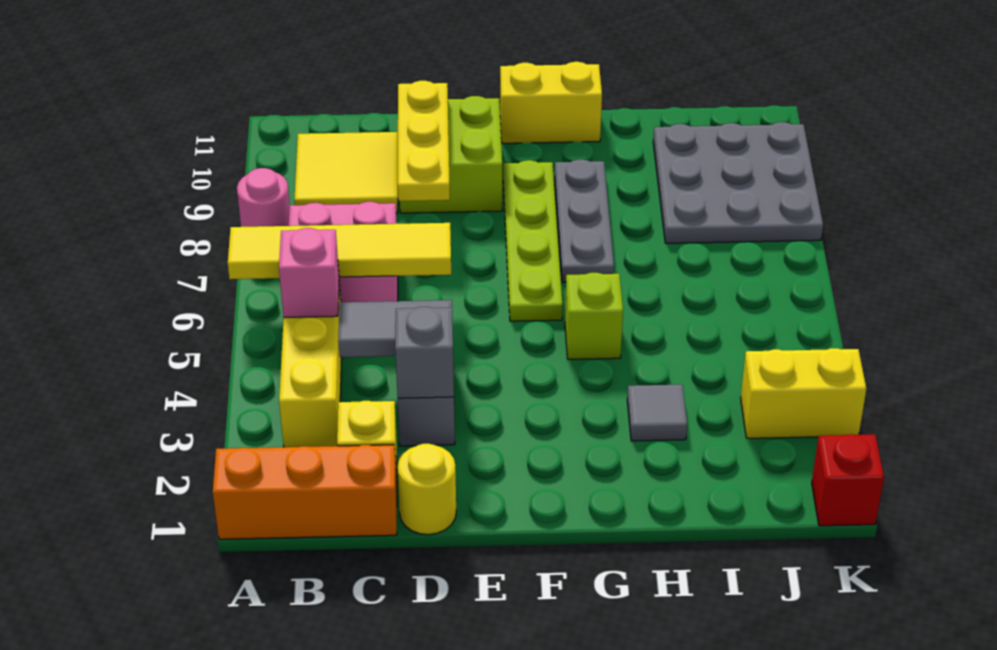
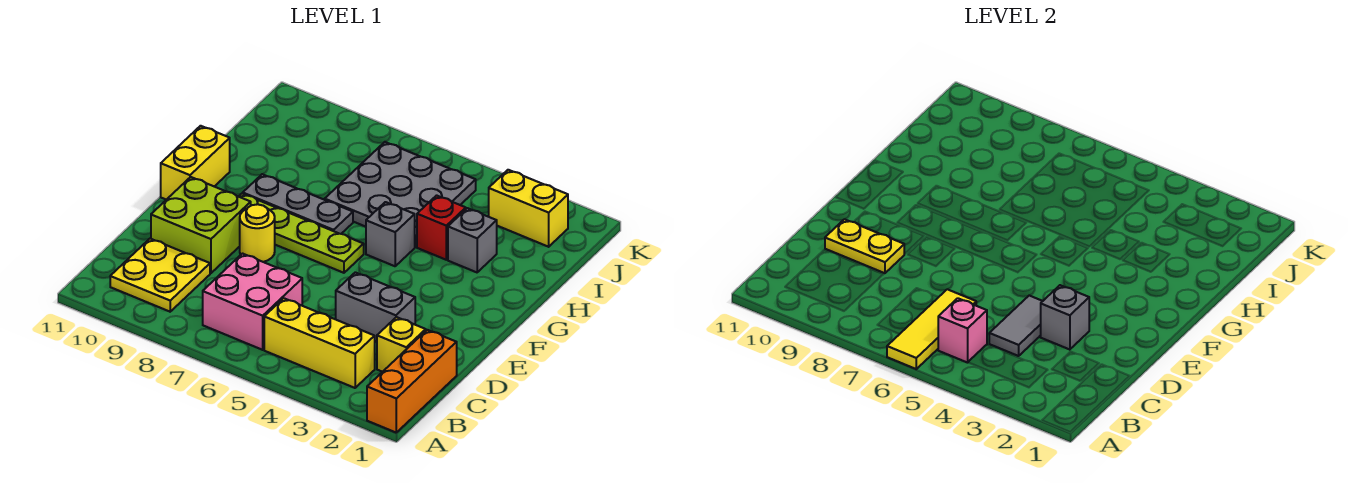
yellow 1x4 tile [228,223,451,279] -> yellow 1x3 tile [887,289,976,369]
pink 1x1 round brick [237,168,290,227] -> none
yellow 2x2 tile [294,132,398,213] -> yellow 2x2 plate [110,238,210,312]
yellow 1x1 round brick [397,444,456,535] -> yellow 1x1 round brick moved to [240,204,275,262]
yellow 1x3 plate [397,81,450,201] -> yellow 1x2 plate [825,219,904,273]
lime 1x1 brick [565,273,623,359] -> grey 1x1 brick [366,202,415,266]
grey 1x1 tile [627,385,687,441] -> grey 1x1 brick [448,208,497,272]
grey 3x3 plate [653,122,823,243] -> grey 3x3 plate moved to [324,142,476,247]
yellow 1x2 brick [741,348,866,438] -> yellow 1x2 brick turned to [489,170,568,247]
red 1x1 brick [812,434,884,526] -> red 1x1 brick moved to [417,195,466,260]

